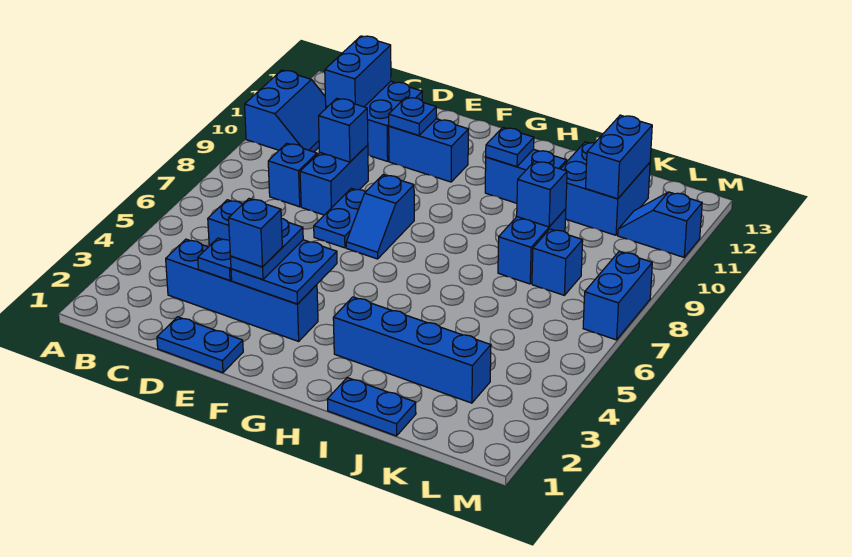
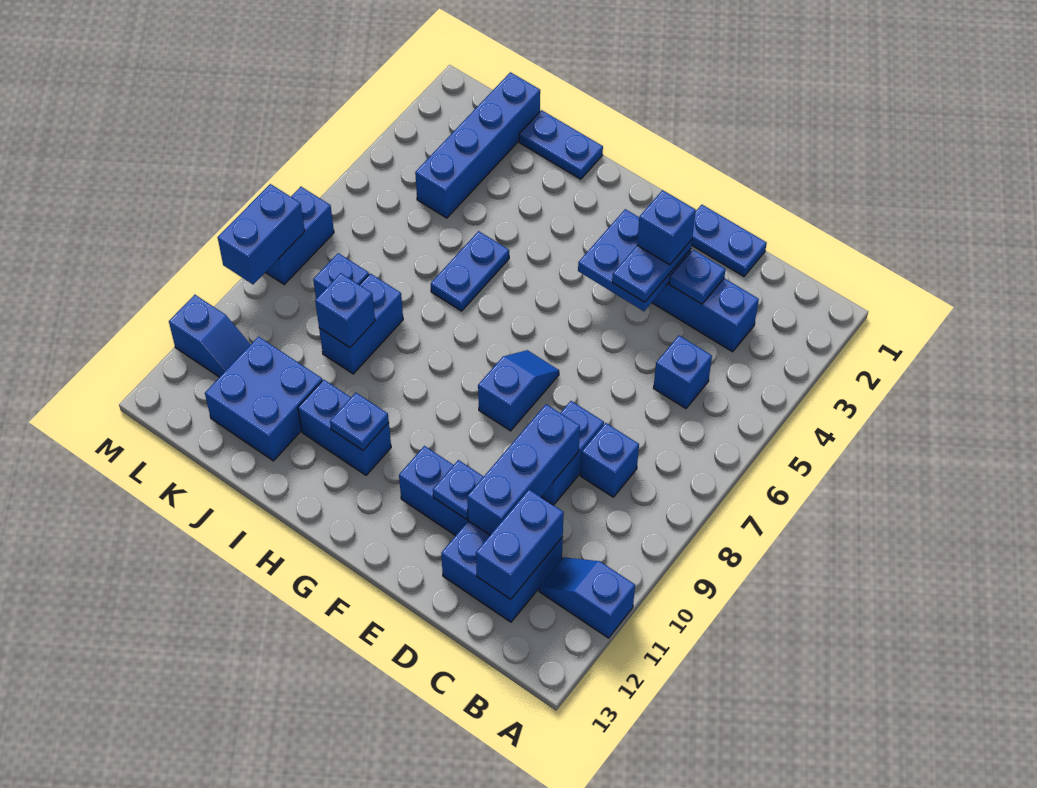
blue 2x2 slope [245,70,326,152] -> blue 1x2 slope [539,557,635,638]
blue 1x1 brick [319,98,368,162] -> blue 1x3 brick [467,404,580,535]
blue 1x2 plate [314,188,365,248] -> blue 1x2 plate moved to [431,231,509,311]
blue 1x4 brick [333,297,491,403] -> blue 1x4 brick turned to [415,72,540,218]
blue 1x2 brick [586,115,652,199] -> blue 1x2 brick moved to [218,184,305,284]

